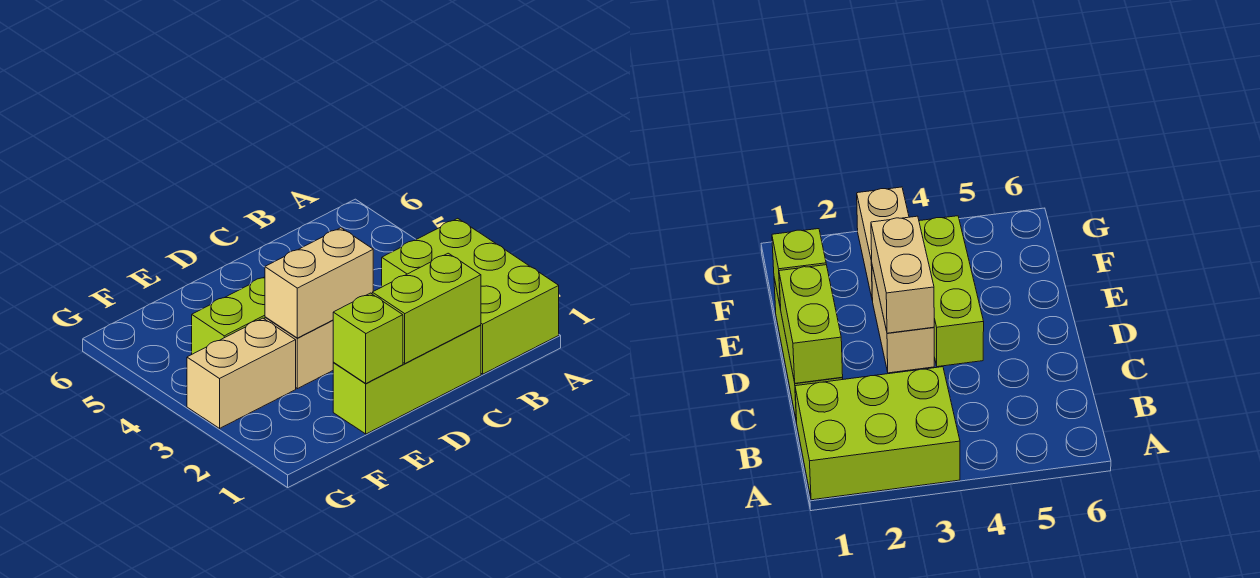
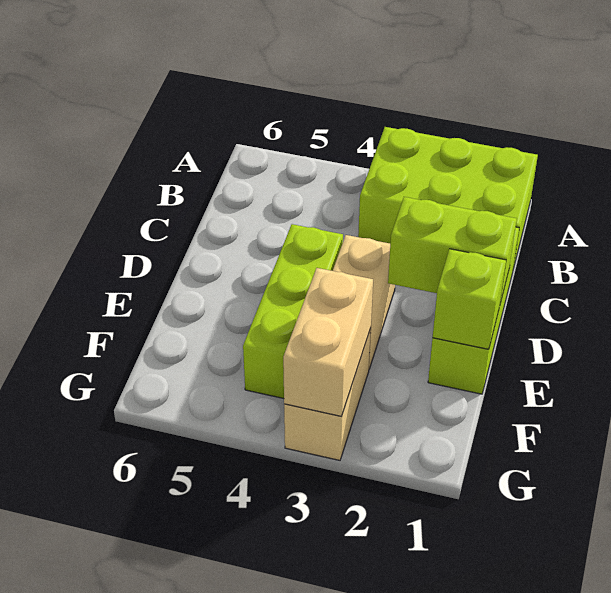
lime 1x2 brick [372,253,481,363] -> lime 1x2 brick turned to [388,197,517,303]
tan 1x2 brick [265,228,373,338] -> tan 1x2 brick moved to [283,268,373,417]

